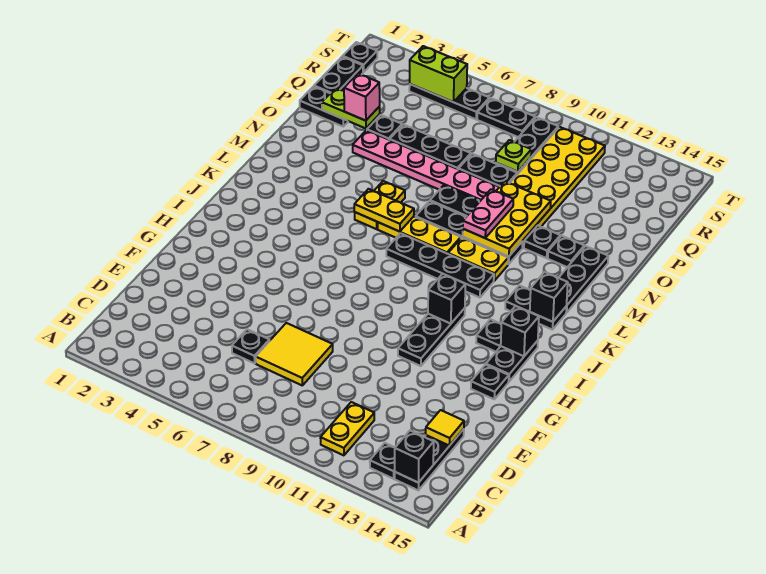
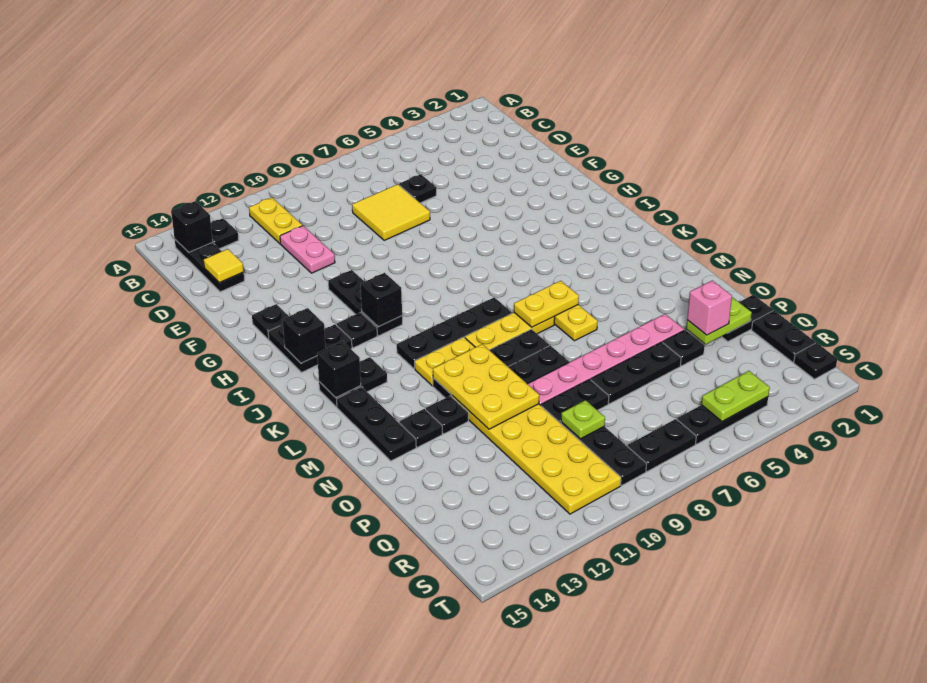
none -> black 1x1 plate [337,312,377,348]
pink 1x2 plate [463,189,513,238] -> pink 1x2 plate moved to [280,226,335,273]
lime 1x2 brick [410,46,467,102] -> lime 1x2 plate [702,371,770,422]

